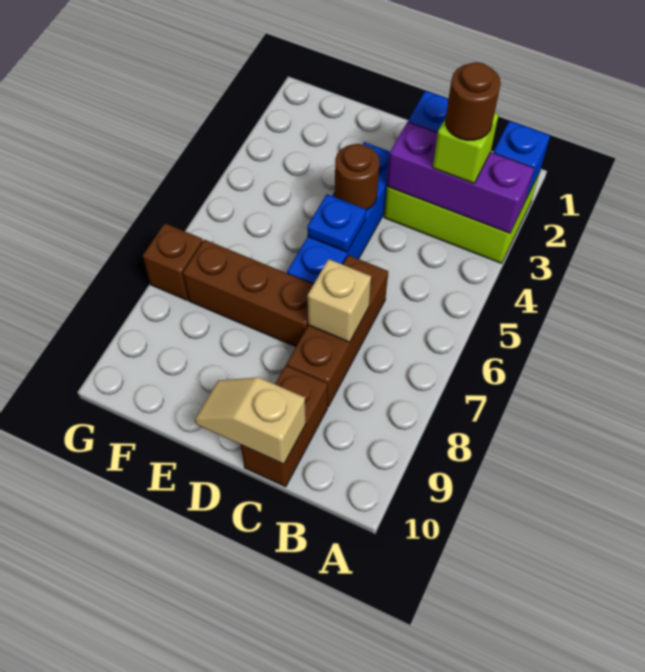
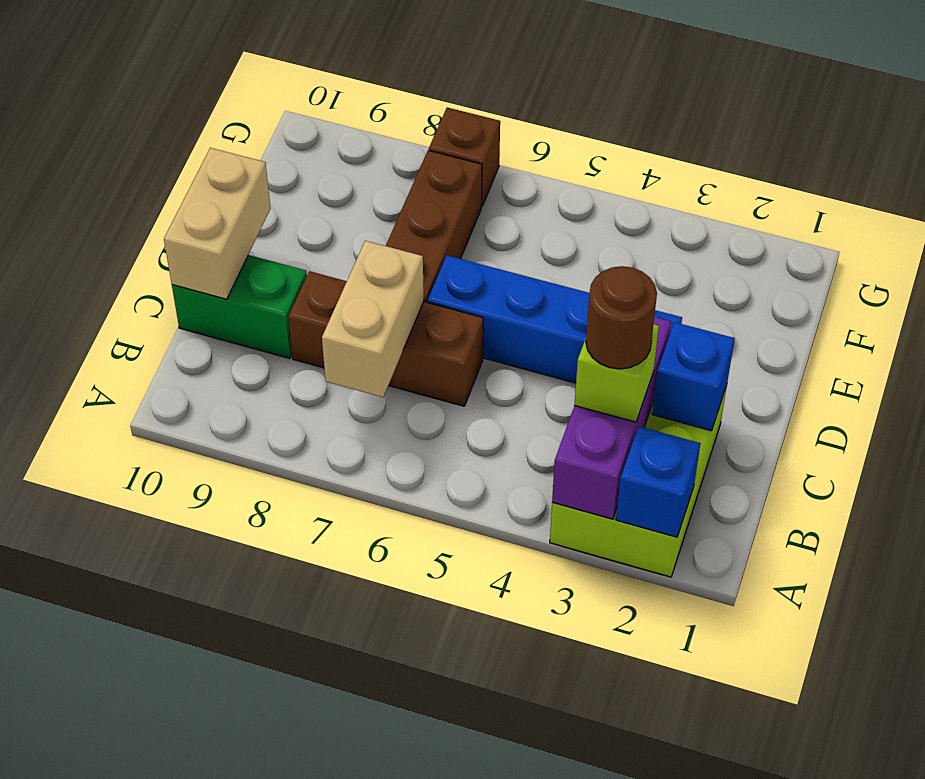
tan 1x1 brick [308,259,371,342] -> tan 1x2 brick [322,241,424,397]
brown 1x2 brick [241,366,328,487] -> green 1x2 brick [172,255,307,358]
tan 1x2 slope [195,377,306,464] -> tan 1x2 brick [164,148,271,299]
brown 1x1 round brick [335,144,380,210] -> none
blue 1x1 plate [307,194,366,252] -> none

